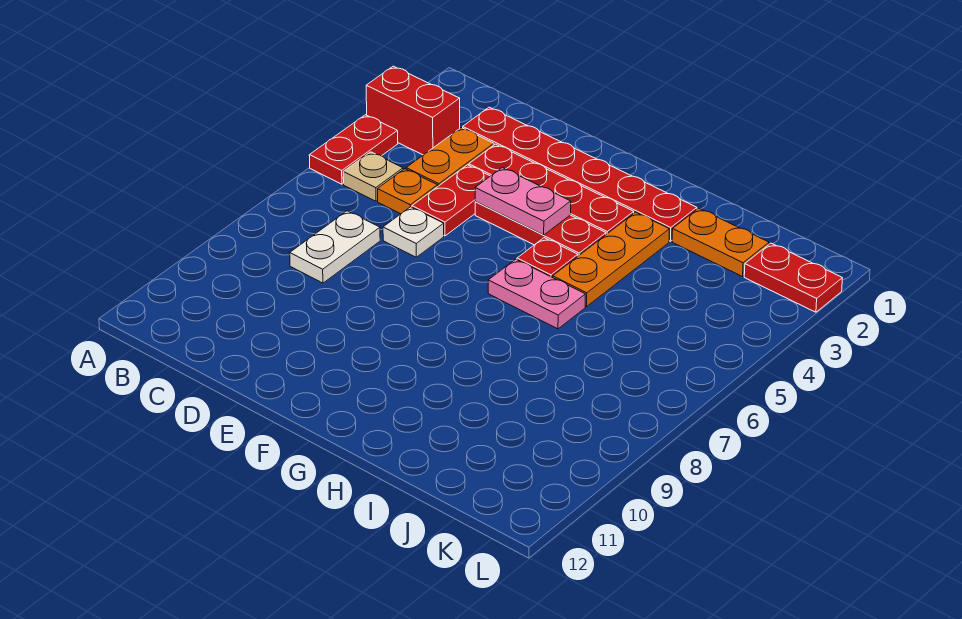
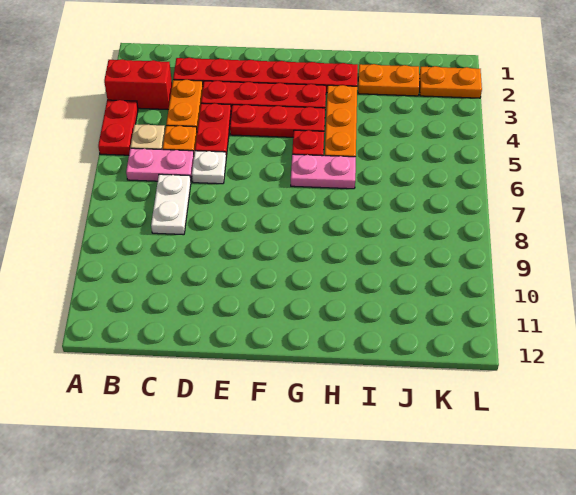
pink 1x2 plate [475,168,571,235] -> pink 1x2 plate moved to [126,148,194,181]
red 1x2 plate [744,243,842,312] -> orange 1x2 plate [419,66,482,98]

